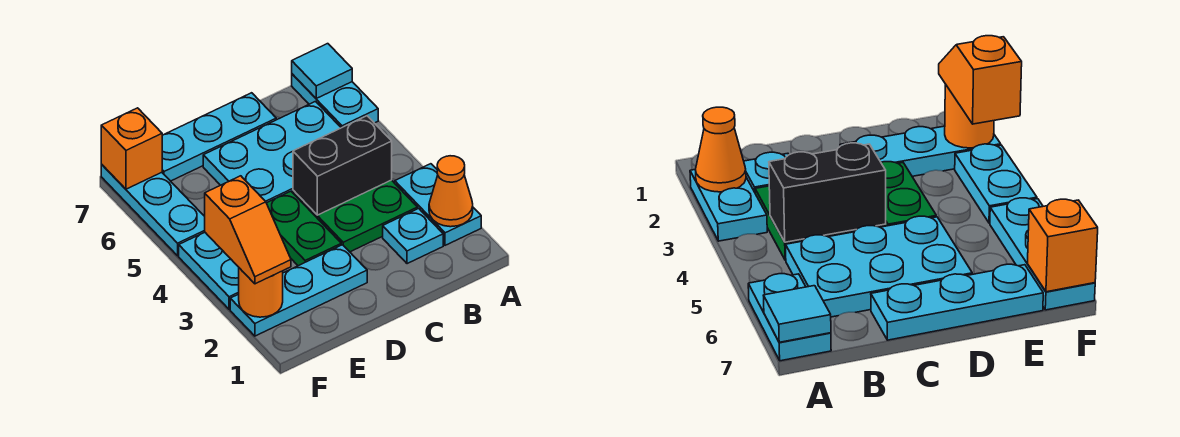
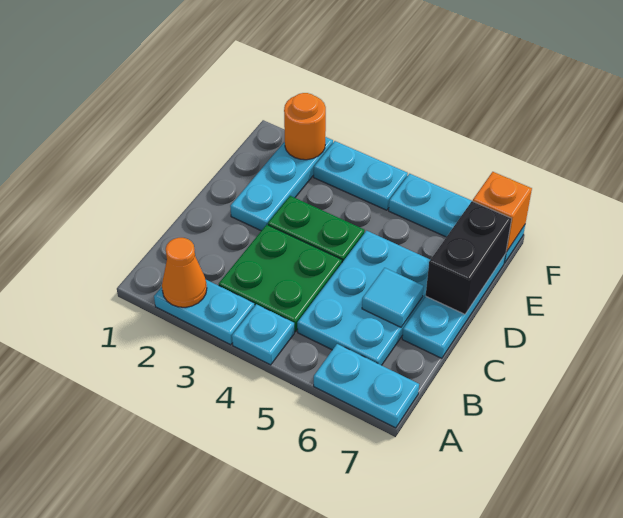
cyan 1x1 tile [292,44,352,98] -> cyan 1x1 tile moved to [362,268,424,327]
cyan 1x1 plate [383,208,443,264] -> cyan 1x1 plate moved to [232,304,294,365]
black 1x2 brick [293,116,392,215] -> black 1x2 brick moved to [426,201,512,314]
orange 1x2 slope [205,176,291,284] -> none

